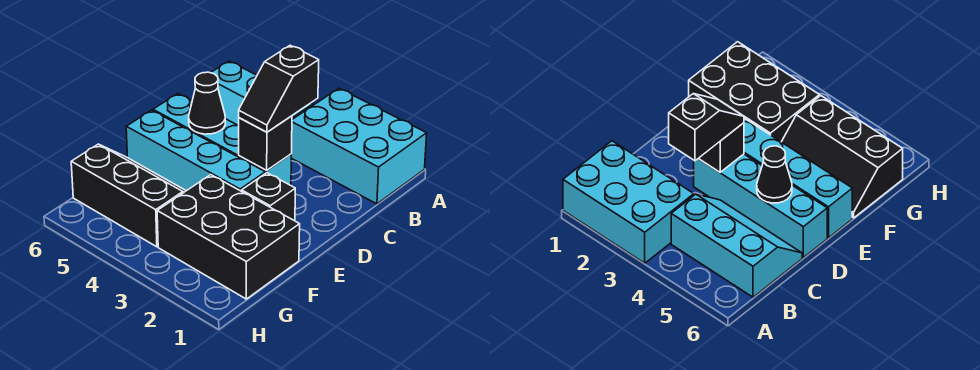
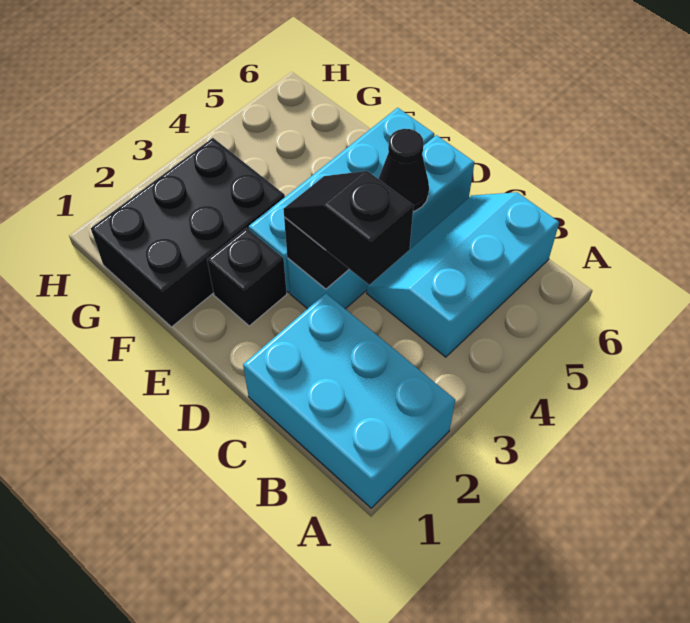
cyan 2x3 brick [291,88,427,204] -> cyan 2x3 brick turned to [243,293,455,508]
black 2x3 slope [71,144,186,247] -> none

